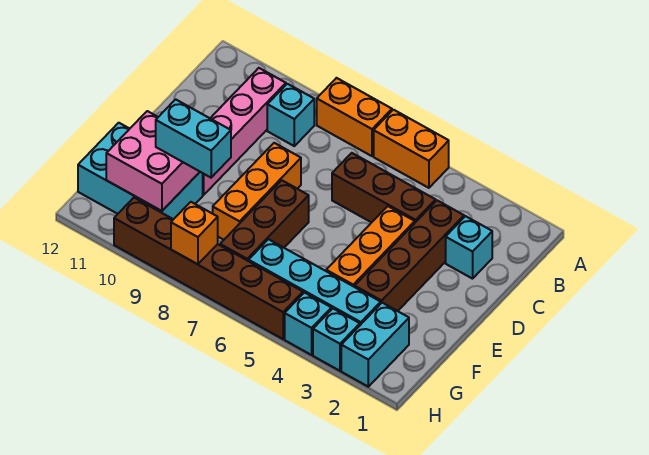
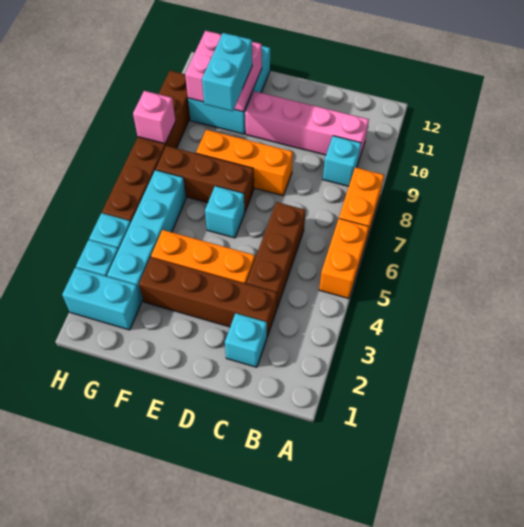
none -> cyan 1x1 brick [205,186,245,238]
orange 1x1 brick [171,202,218,264] -> pink 1x1 brick [133,91,176,144]

